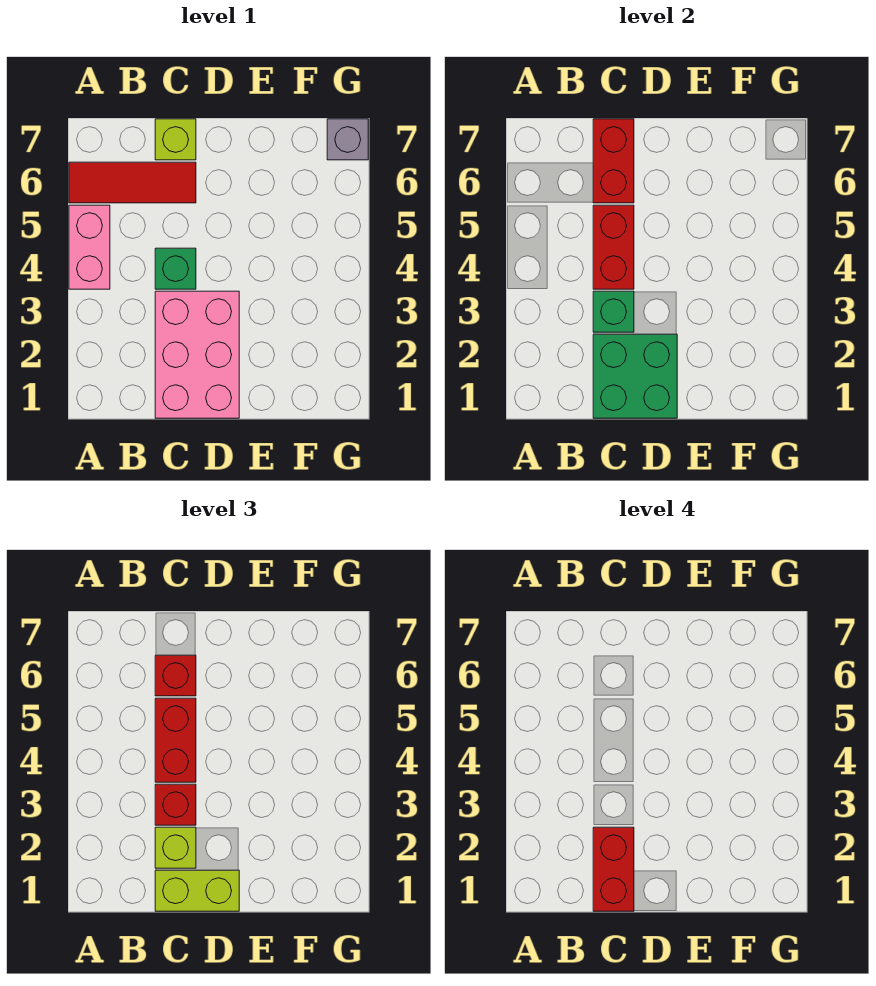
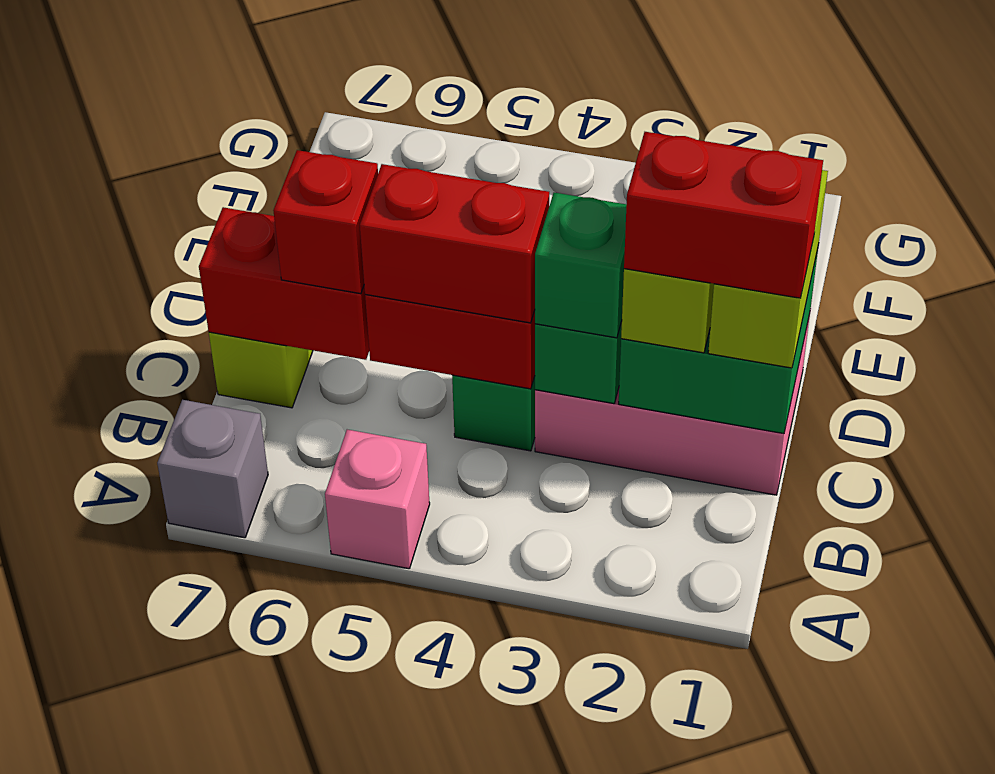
pink 1x2 brick [69,205,110,289] -> pink 1x1 brick [325,430,430,569]
red 1x3 tile [69,162,196,203] -> none
red 1x1 brick [155,784,196,825] -> green 1x1 brick [535,193,627,338]
grey 1x1 brick [327,119,368,160] -> grey 1x1 brick moved to [157,400,268,538]

